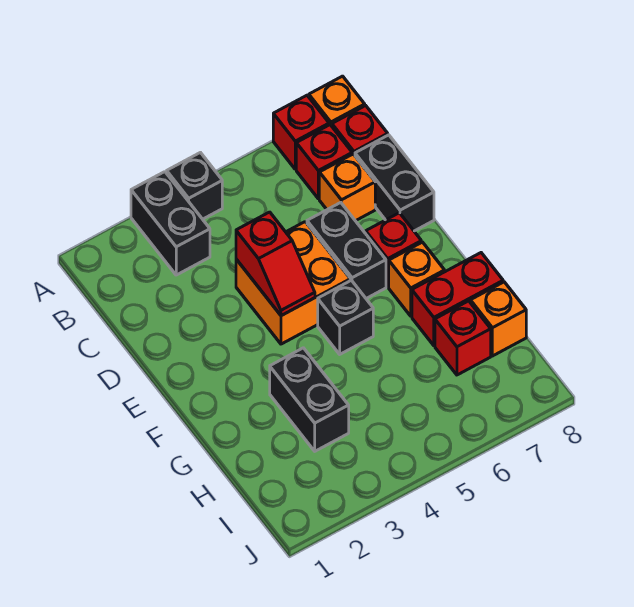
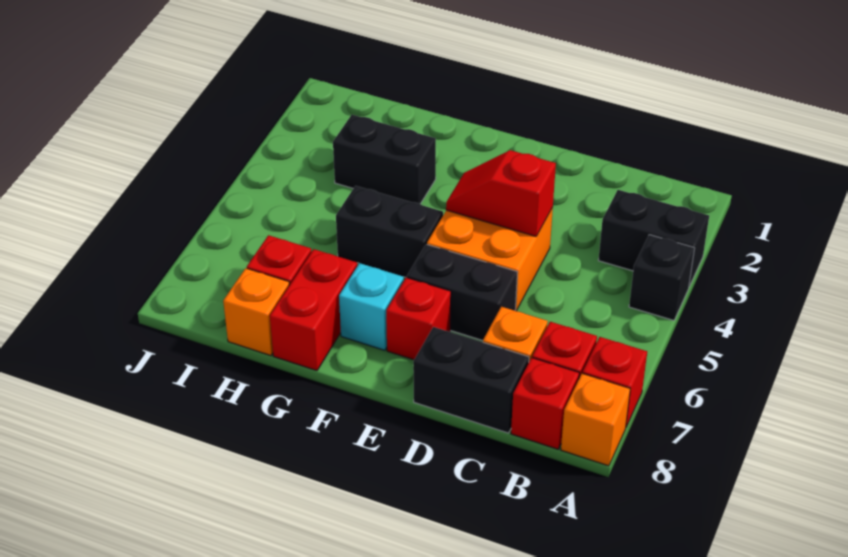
black 1x1 brick [318,280,373,354] -> black 1x2 brick [336,186,443,278]
orange 1x1 brick [389,242,445,316] -> cyan 1x1 brick [339,263,404,350]

